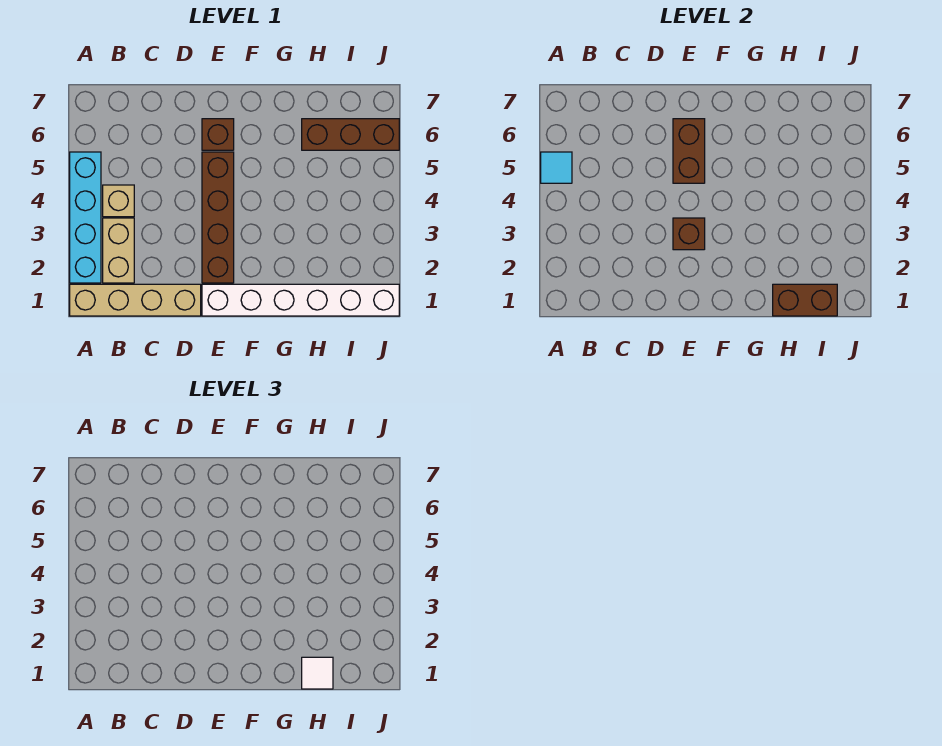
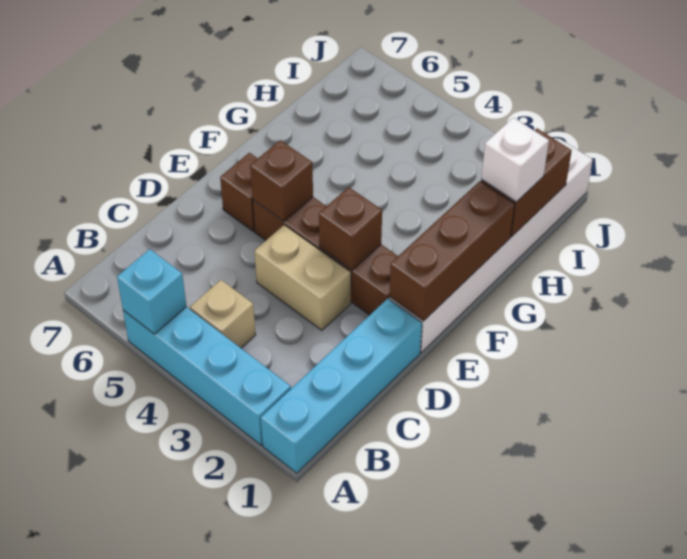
tan 1x4 brick [70,284,201,316] -> cyan 1x4 brick [261,299,422,473]
cyan 1x1 tile [541,152,572,183] -> cyan 1x1 brick [117,249,186,334]
tan 1x2 brick [103,218,134,283] -> tan 1x2 brick moved to [255,225,351,330]
brown 1x2 brick [673,119,705,183] -> brown 1x1 brick [250,140,313,222]
white 1x1 tile [302,657,333,689] -> white 1x1 brick [482,118,549,202]
brown 1x3 brick [302,119,399,150] -> brown 1x3 brick moved to [389,181,515,321]

